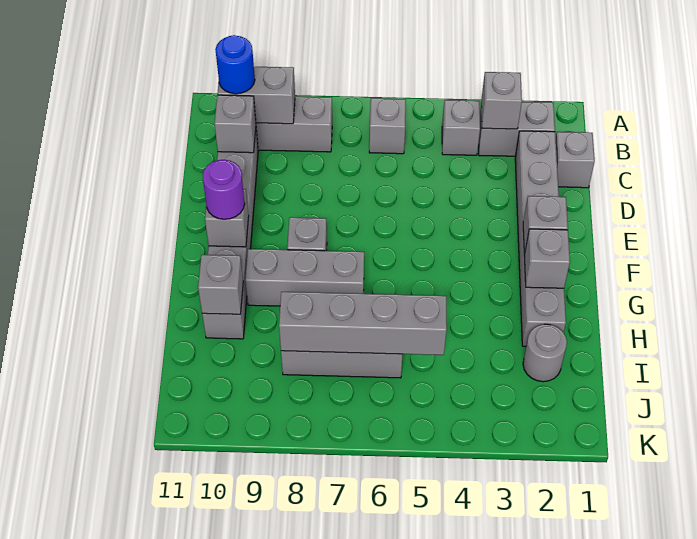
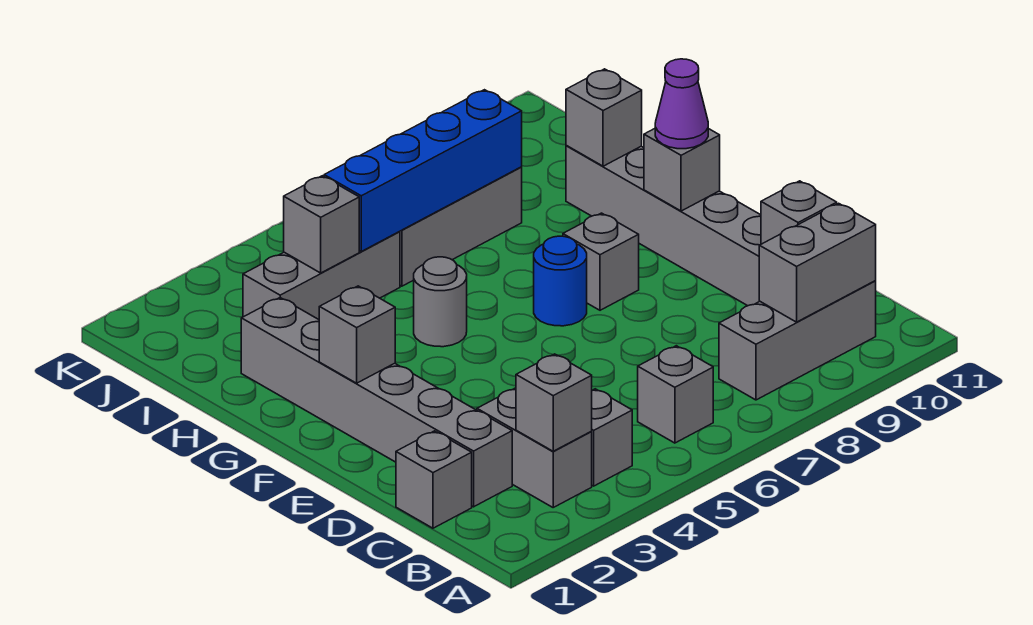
grey 1x2 brick [478,102,555,156] -> grey 1x2 brick turned to [477,388,592,507]
blue 1x1 round brick [215,35,255,94] -> blue 1x1 round brick moved to [534,236,587,326]
purple 1x1 round brick [203,160,245,219] -> purple 1x1 cone [655,59,708,149]
grey 1x1 brick [524,229,570,288] -> grey 1x1 brick moved to [284,176,359,273]
grey 1x3 brick [245,249,364,306] -> grey 1x3 brick moved to [243,232,400,319]
grey 1x1 round brick [523,324,567,382] -> grey 1x1 round brick moved to [414,257,467,347]
grey 1x4 brick [279,292,447,355] -> blue 1x4 brick [324,90,522,251]

